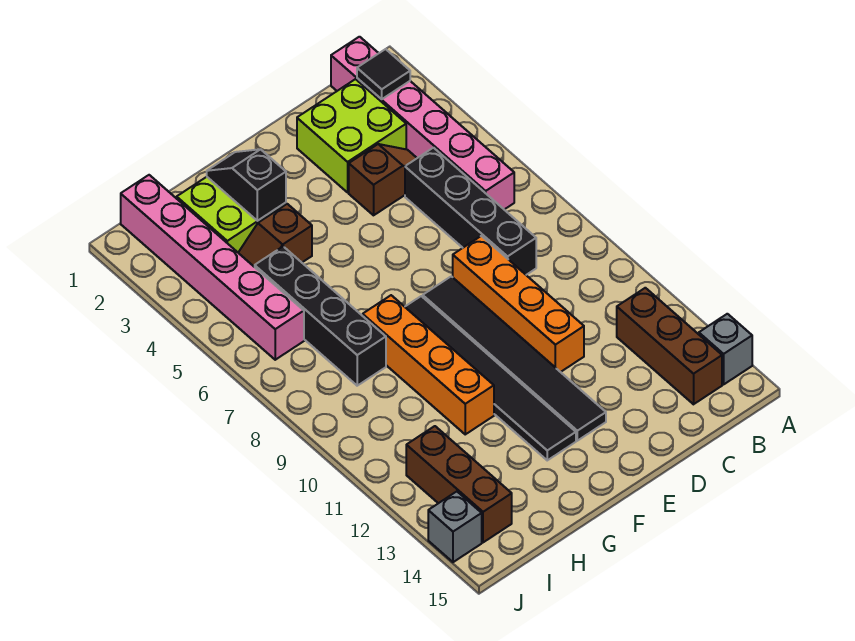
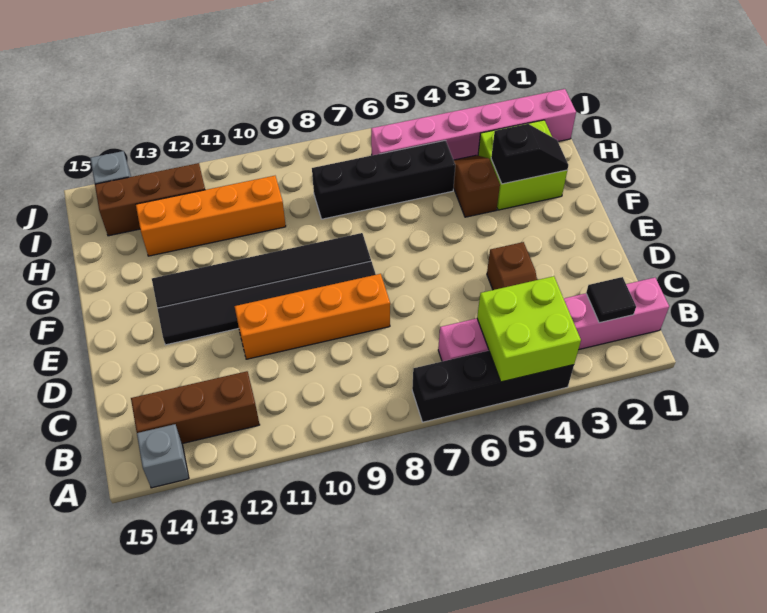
lime 2x2 brick [297,79,406,192] -> lime 2x2 brick moved to [477,276,581,382]
black 1x4 brick [405,148,536,275] -> black 1x4 brick moved to [412,351,574,422]
orange 1x4 brick [363,295,494,434] -> orange 1x4 brick moved to [136,176,286,256]

